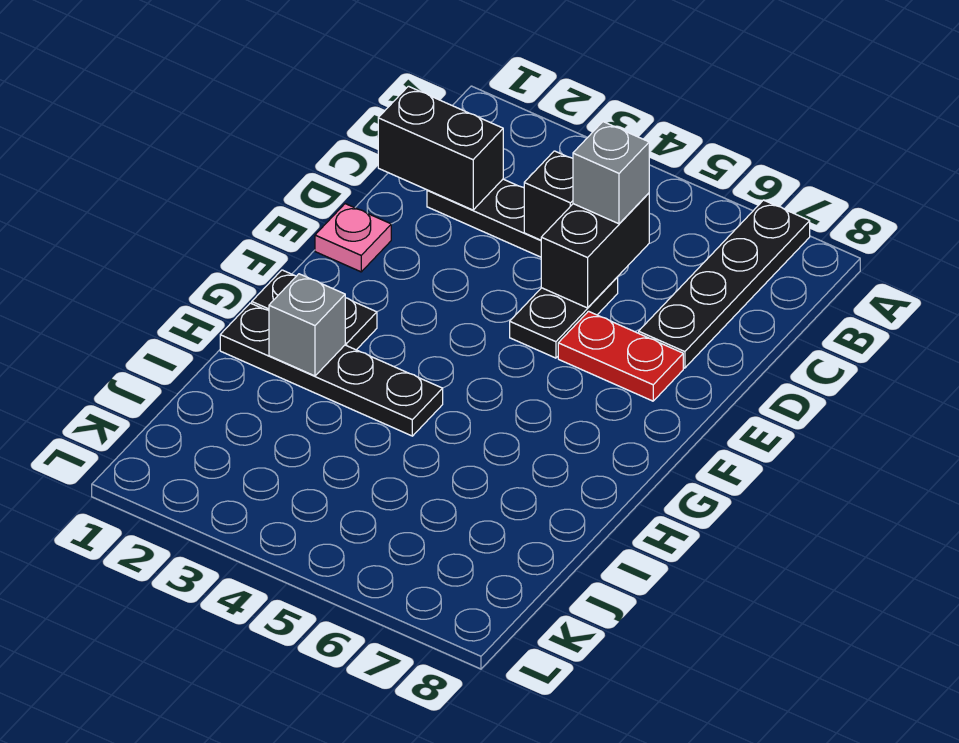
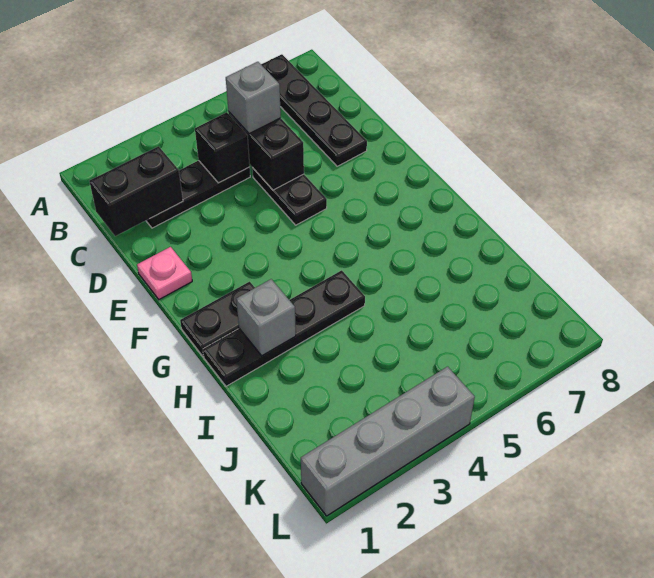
red 1x2 plate [558,311,683,401] -> none
none -> grey 1x4 brick [301,367,475,516]

